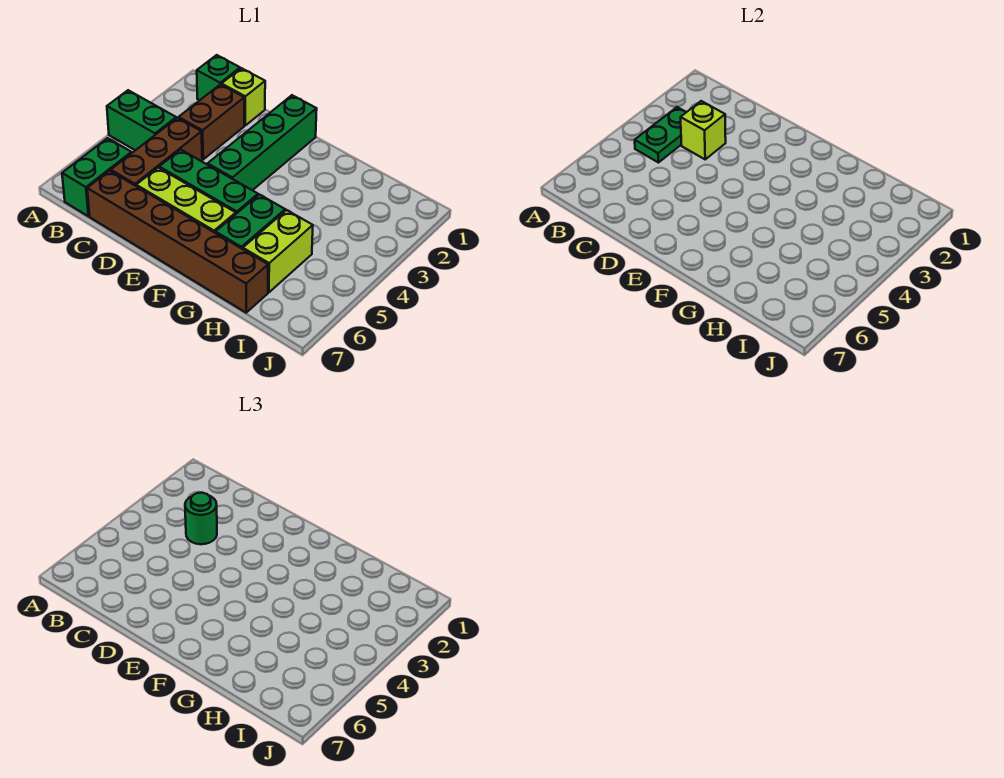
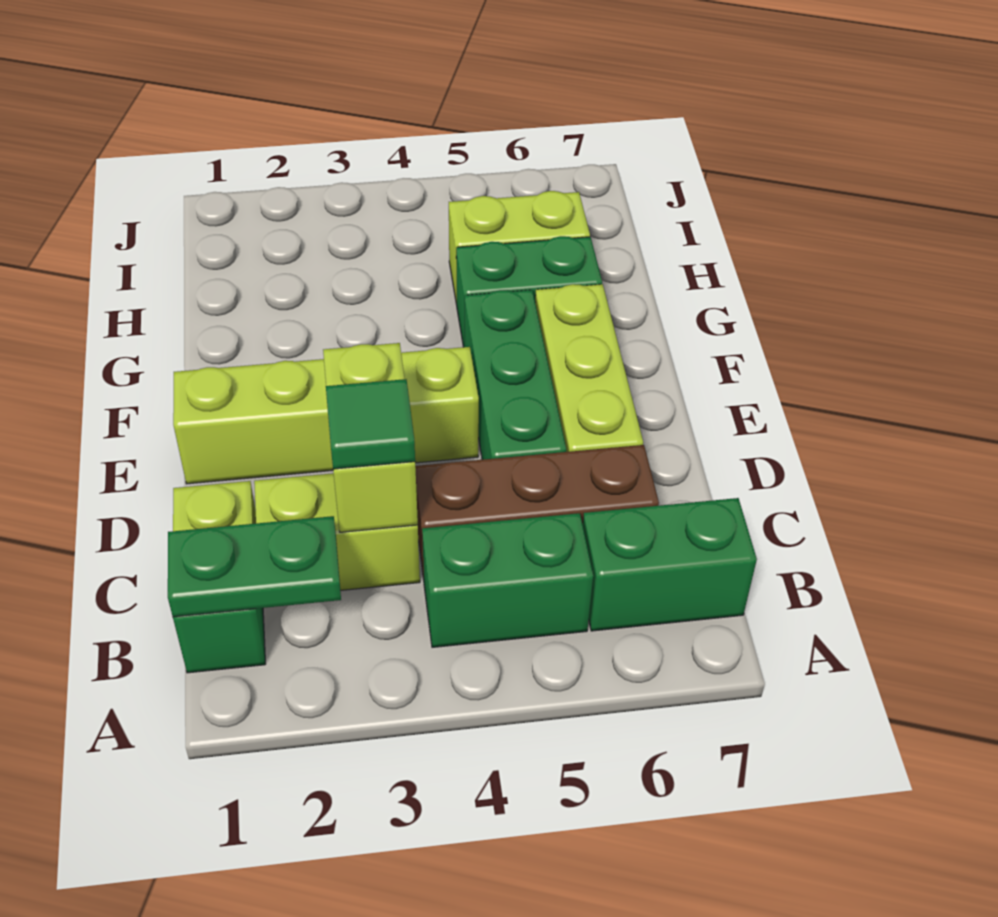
green 1x2 brick [107,90,176,150] -> green 1x2 brick turned to [422,513,593,647]
green 1x2 plate [635,107,686,163] -> green 1x2 plate moved to [168,516,341,617]
brown 1x2 brick [179,84,244,159] -> lime 1x2 brick [254,473,420,590]
lime 1x1 brick [681,101,726,159] -> lime 1x2 brick [323,343,418,532]
green 1x1 round brick [185,493,217,544] -> green 1x1 tile [326,379,415,469]
brown 1x6 brick [87,171,268,313] -> none
green 1x4 brick [208,95,317,190] -> lime 1x4 brick [173,347,479,484]

